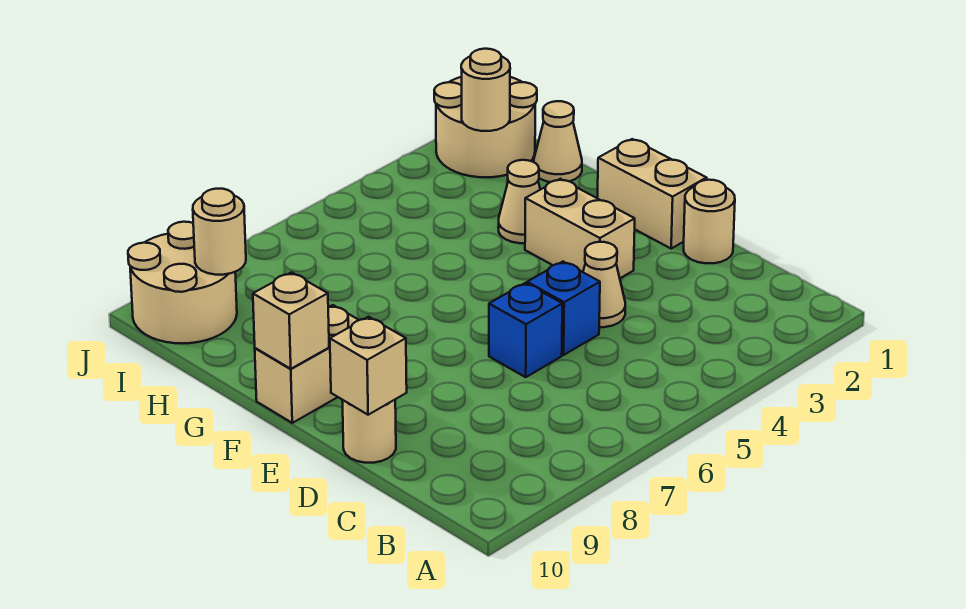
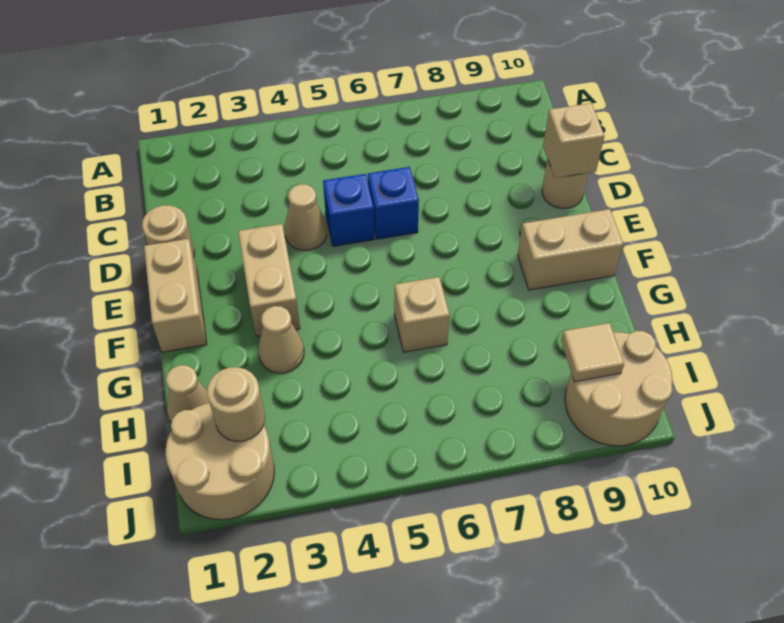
tan 1x1 brick [253,272,329,369] -> tan 1x1 brick moved to [394,277,450,352]
tan 1x1 round brick [193,189,246,275] -> tan 1x1 tile [561,323,624,382]

